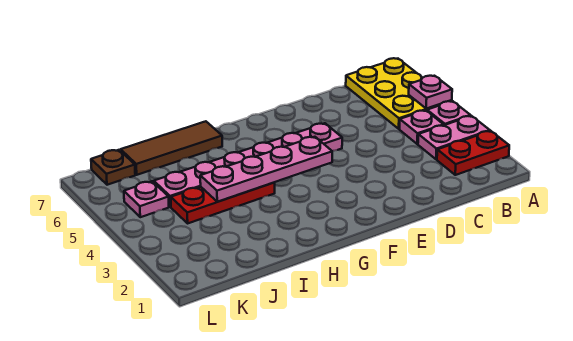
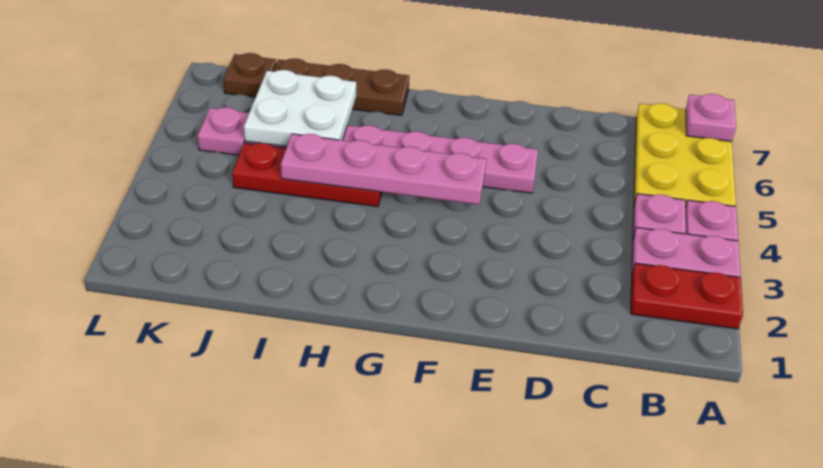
pink 1x1 plate [409,76,452,109] -> pink 1x1 plate moved to [686,94,736,142]
brown 1x3 tile [121,121,222,175] -> brown 1x3 plate [274,58,409,115]
none -> white 2x2 plate [244,70,356,147]

